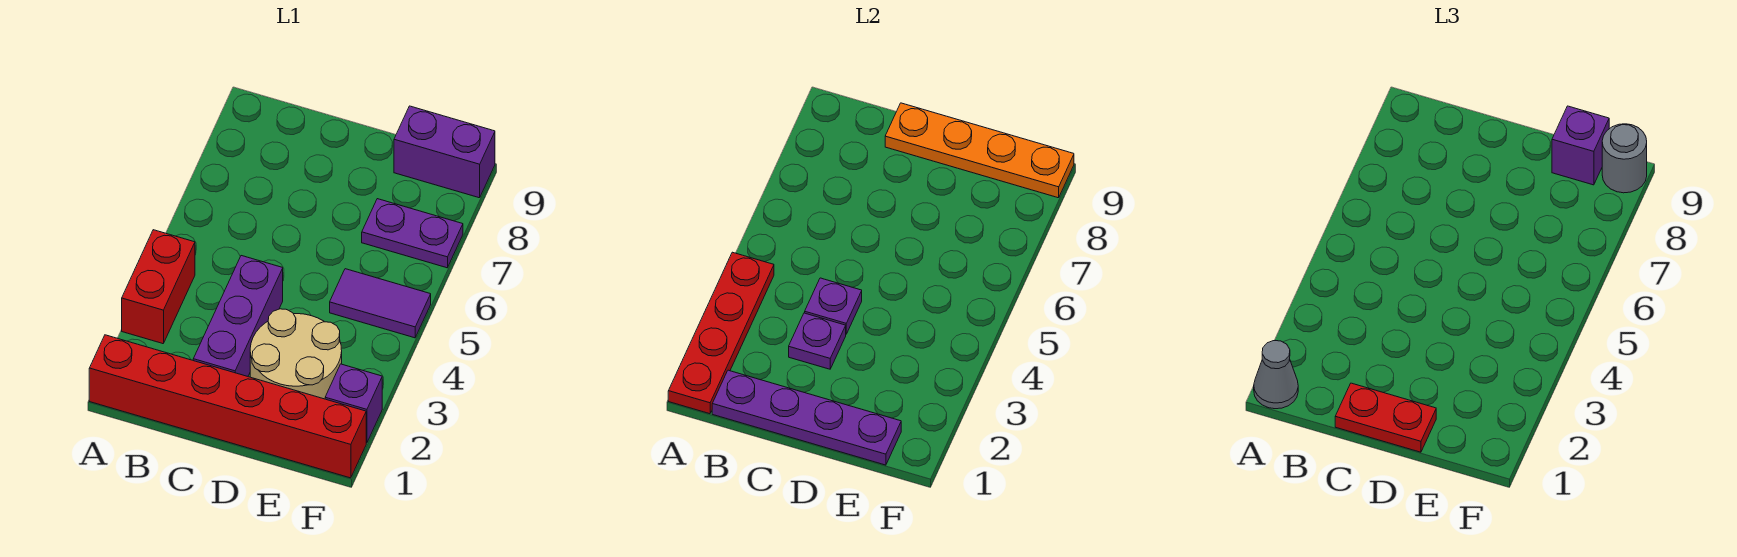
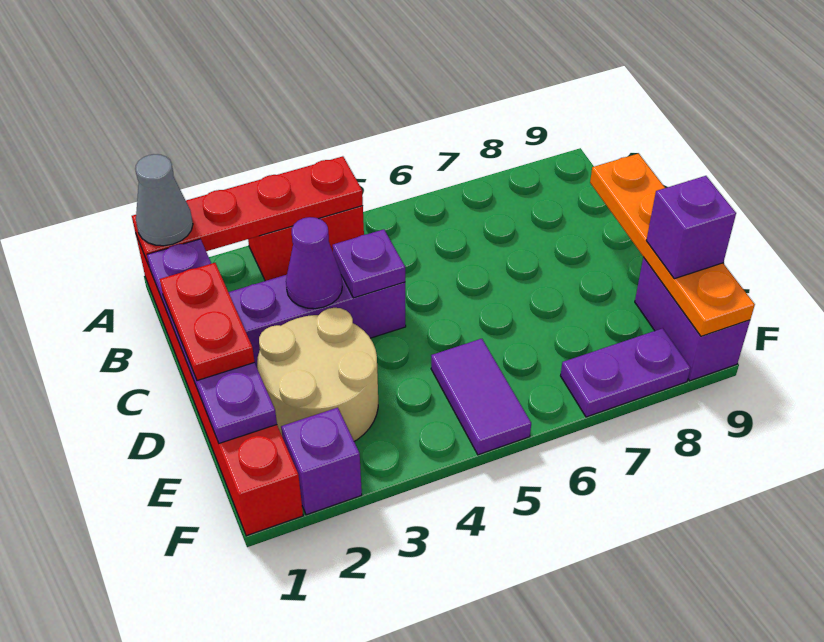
purple 1x1 plate [789,313,846,369] -> purple 1x1 cone [286,217,342,309]
purple 1x2 plate [362,199,463,268] -> purple 1x2 plate turned to [561,328,690,417]
grey 1x1 round brick [1602,124,1647,193] -> none

